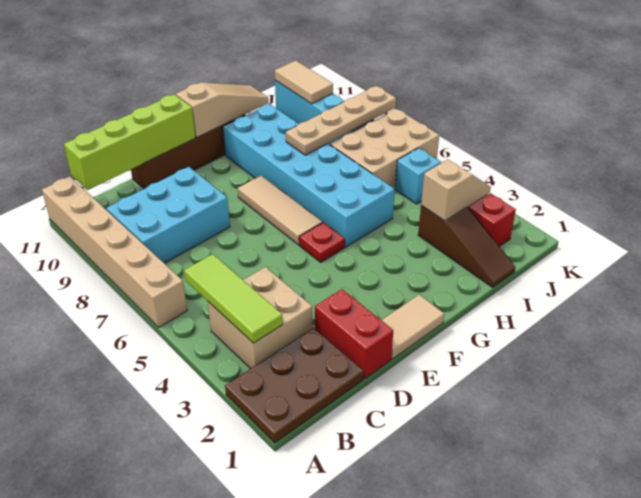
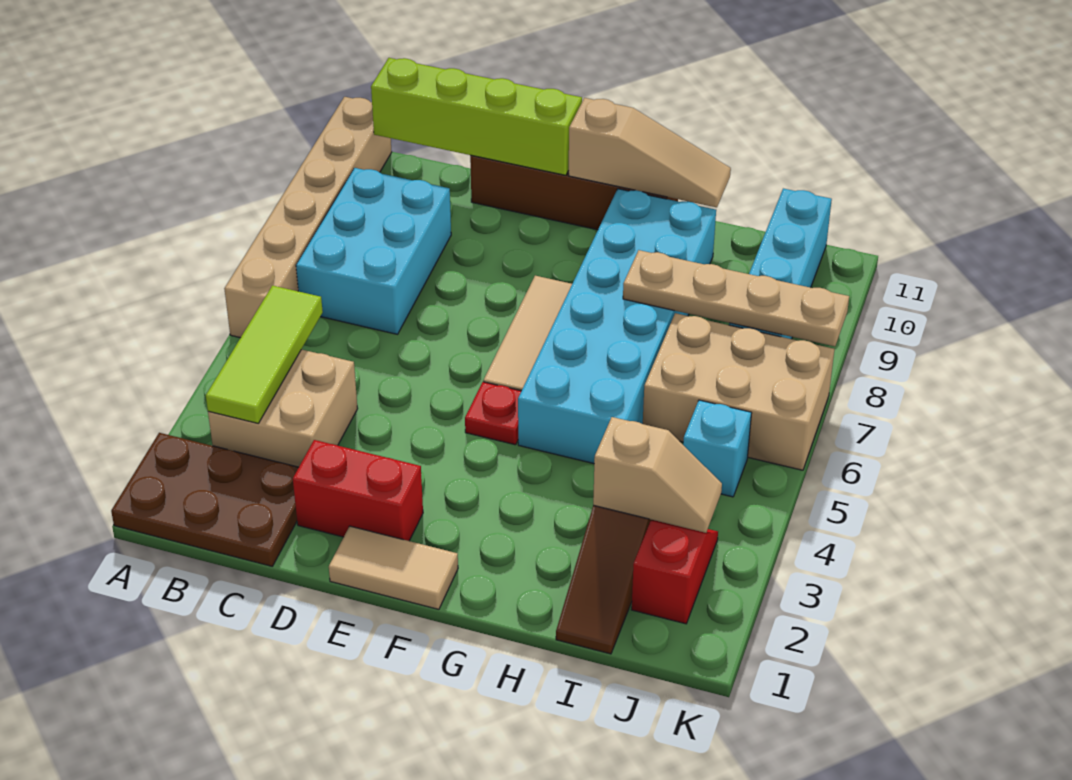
cyan 2x3 brick [106,167,230,263] -> cyan 2x3 brick turned to [296,168,451,334]
red 1x2 brick [315,289,393,379] -> red 1x2 brick turned to [293,440,423,541]
tan 1x2 tile [275,60,333,104] -> none

